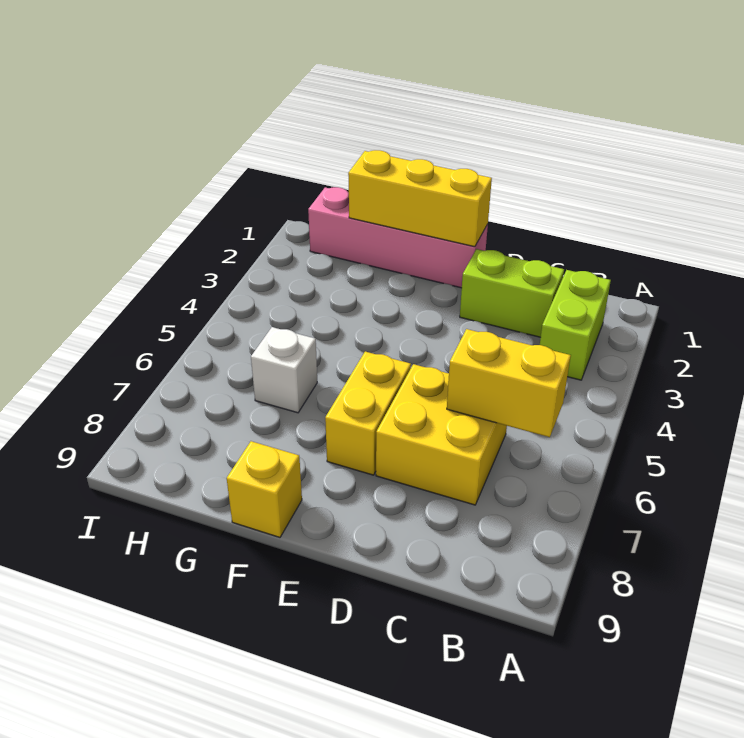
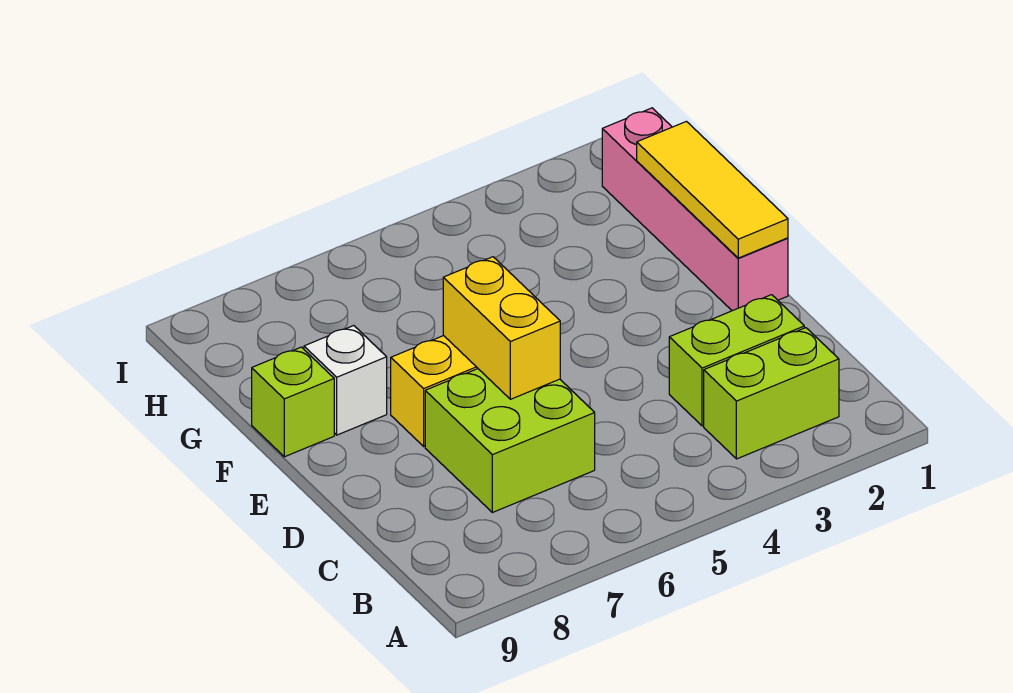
yellow 1x2 brick [447,329,571,437] -> yellow 1x2 brick moved to [443,257,560,399]
lime 1x2 brick [460,249,564,337] -> lime 1x2 brick turned to [669,295,804,426]
yellow 2x2 brick [376,364,507,505] -> lime 2x2 brick [425,369,595,512]
yellow 1x3 brick [348,150,492,247] -> yellow 1x3 tile [637,121,788,258]
yellow 1x1 brick [227,441,302,537] -> lime 1x1 brick [252,347,334,457]
white 1x1 brick [251,327,317,413] -> white 1x1 brick moved to [304,326,387,435]

